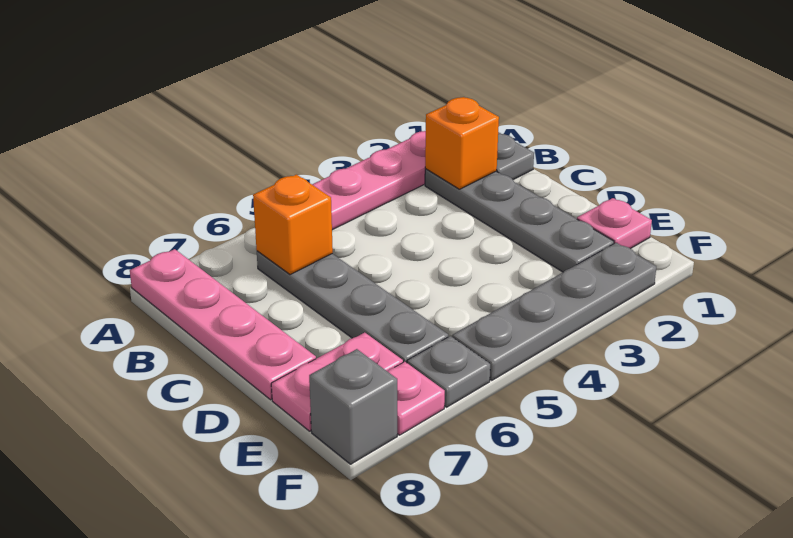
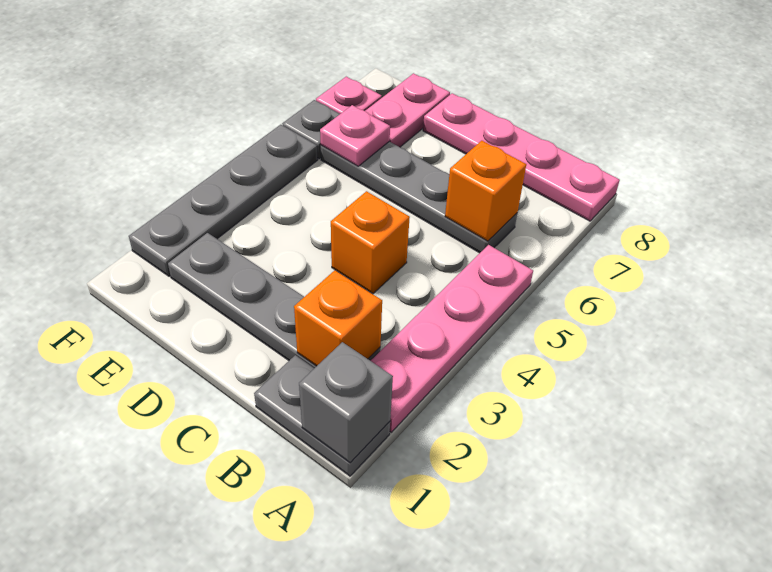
none -> orange 1x1 brick [331,191,410,294]
pink 1x1 plate [577,198,652,249] -> pink 1x1 plate moved to [320,105,390,166]
grey 1x1 brick [309,349,397,464] -> grey 1x1 brick moved to [299,342,393,463]

